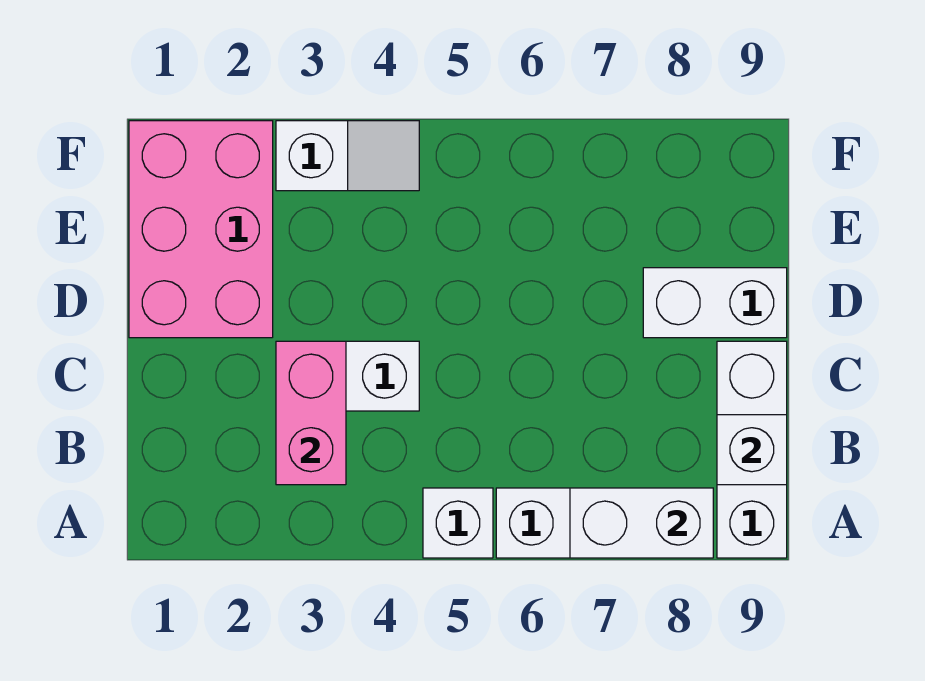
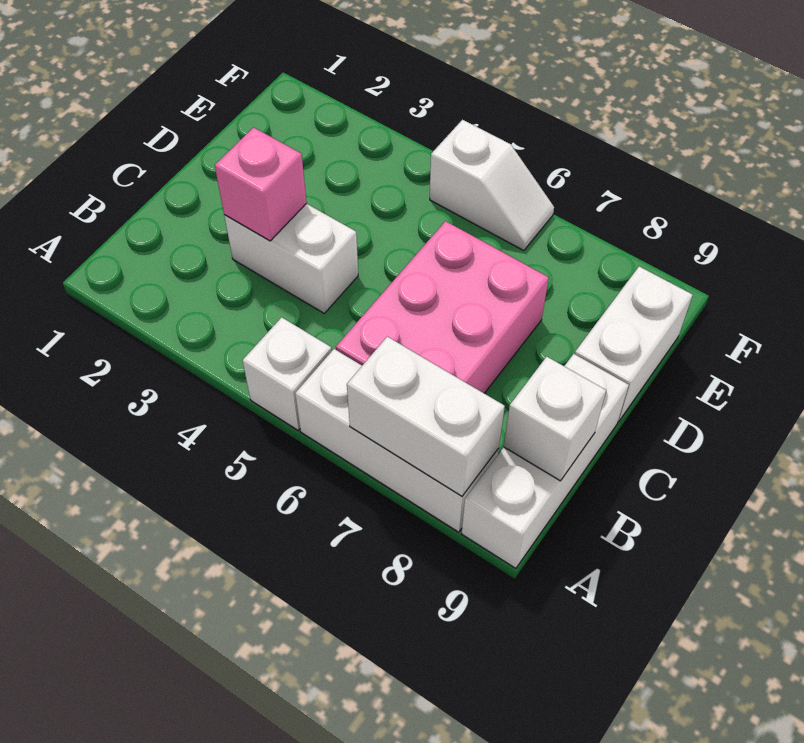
pink 1x2 brick [276,341,346,485] -> pink 1x1 brick [215,127,307,241]
pink 2x3 brick [129,121,273,338] -> pink 2x3 brick moved to [336,221,549,393]
white 1x2 brick [643,268,787,338] -> white 1x2 brick turned to [575,266,692,422]
white 1x2 slope [276,121,419,191] -> white 1x2 slope moved to [430,120,554,251]

